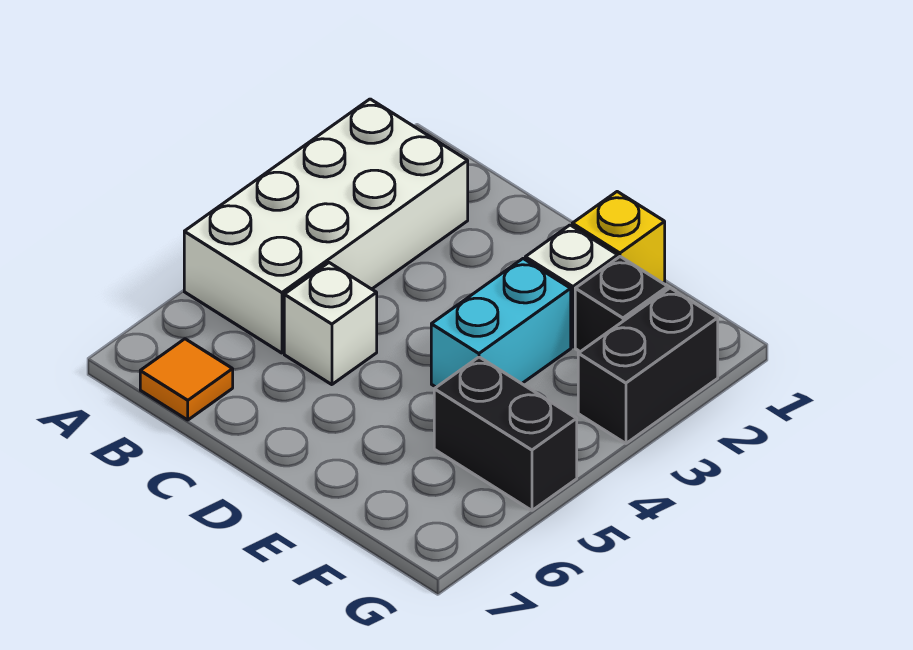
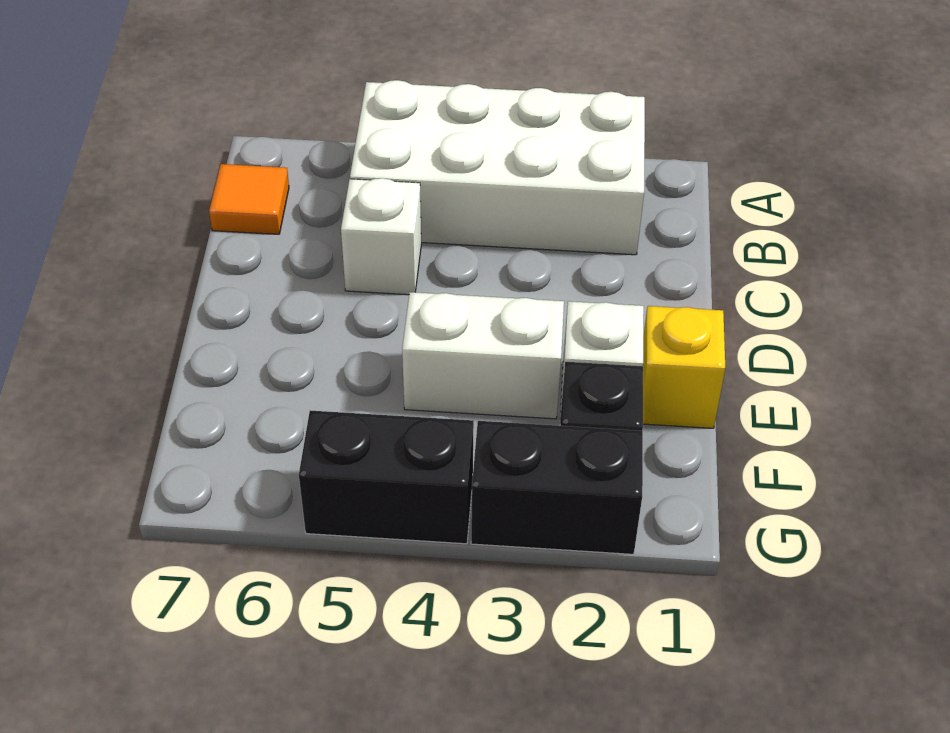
cyan 1x2 brick [431,259,571,387] -> white 1x2 brick [402,292,564,419]
black 1x2 brick [434,357,577,510] -> black 1x2 brick turned to [299,410,474,544]

